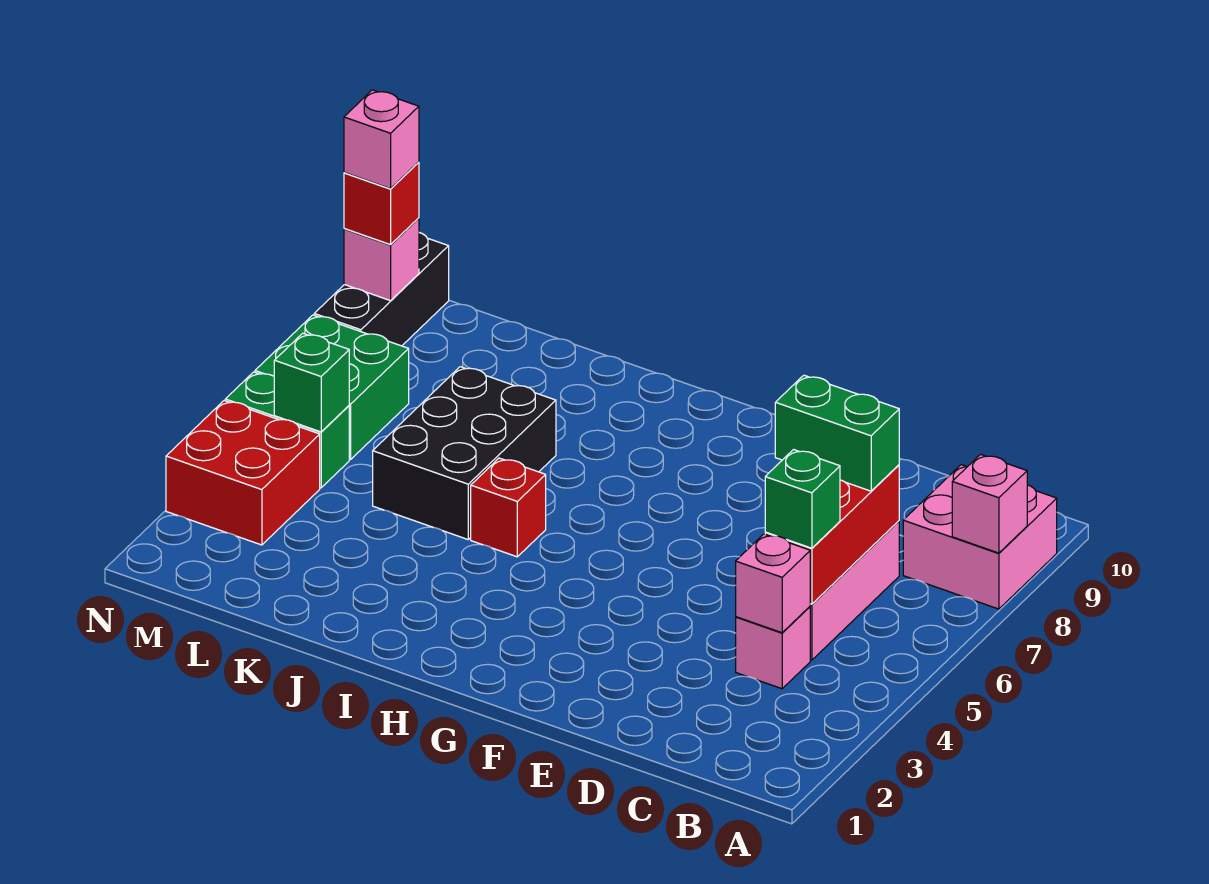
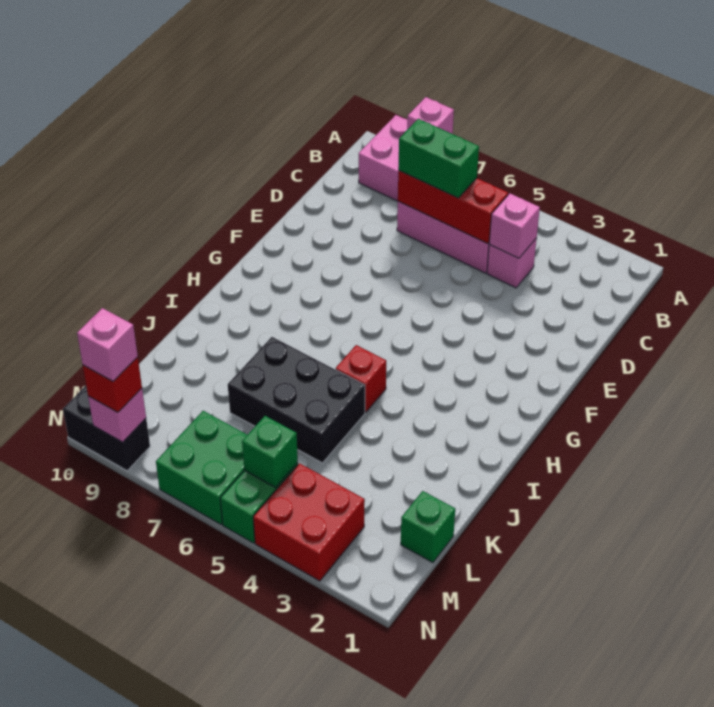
green 1x1 brick [765,450,840,548] -> green 1x1 brick moved to [401,491,455,563]
green 1x2 brick [775,375,899,491] -> green 1x2 brick turned to [398,119,479,198]
black 1x3 brick [314,233,449,346] -> black 1x2 brick [63,386,150,471]

